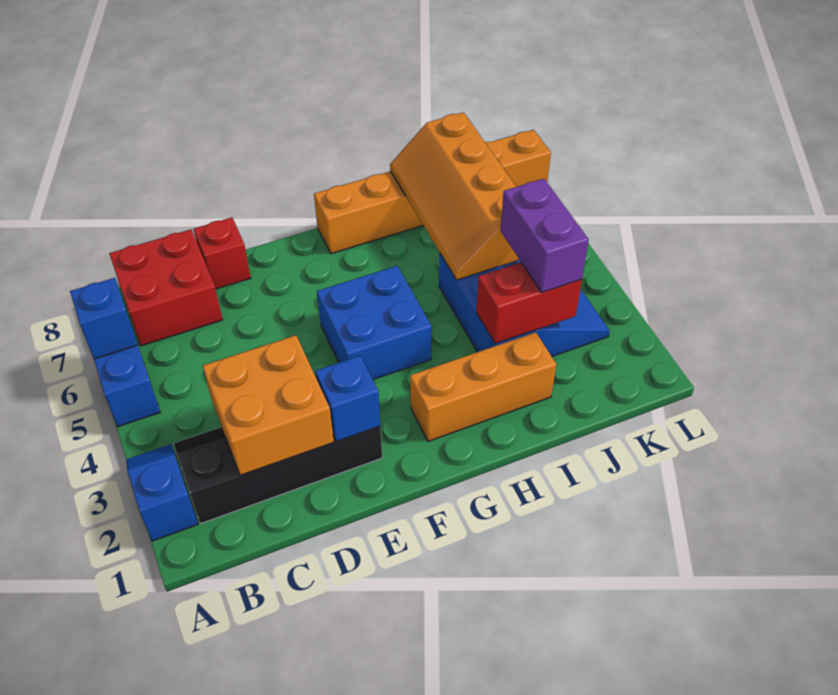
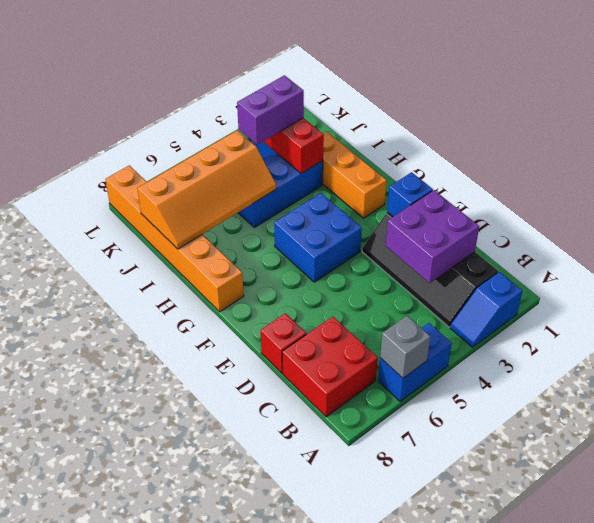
blue 1x1 brick [70,278,138,359] -> grey 1x1 brick [380,316,430,378]
orange 2x2 brick [203,335,334,475] -> purple 2x2 brick [386,190,479,283]

